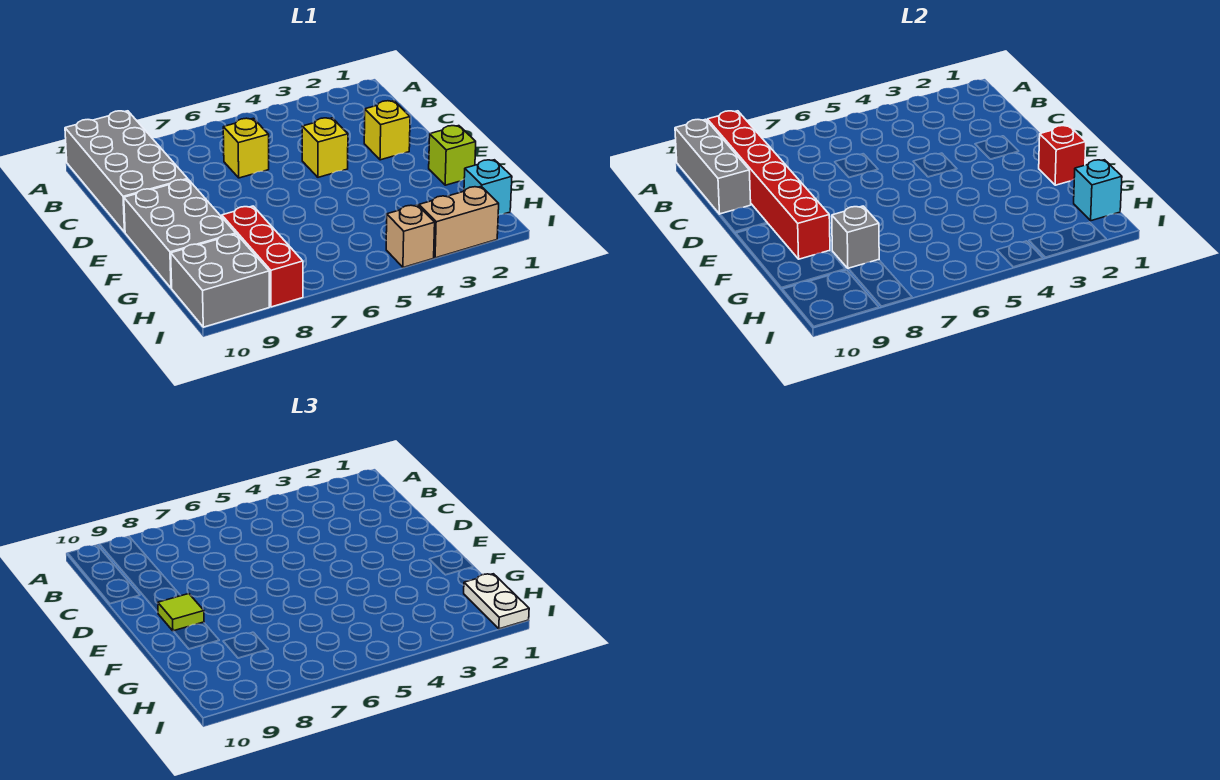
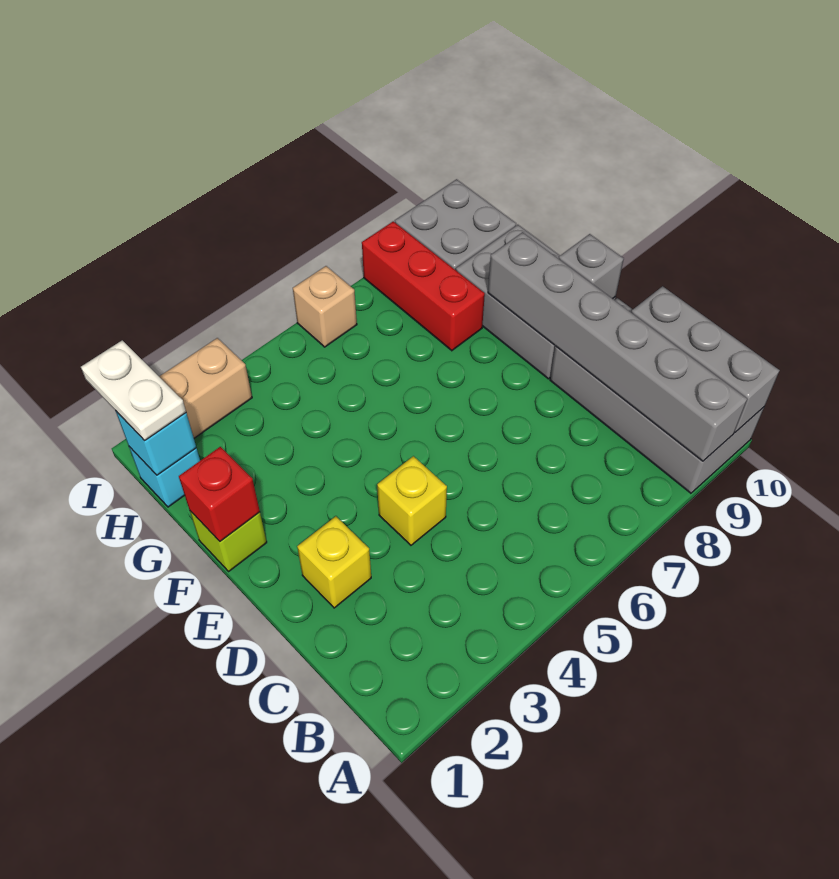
red 1x6 brick [707,111,830,259] -> grey 1x6 brick [488,232,747,461]
yellow 1x1 brick [223,118,269,178] -> none
lime 1x1 tile [158,594,204,631] -> none
grey 1x1 brick [832,206,879,269] -> grey 1x1 brick moved to [559,234,624,299]
tan 1x1 brick [386,205,435,267] -> tan 1x1 brick moved to [293,266,357,347]

